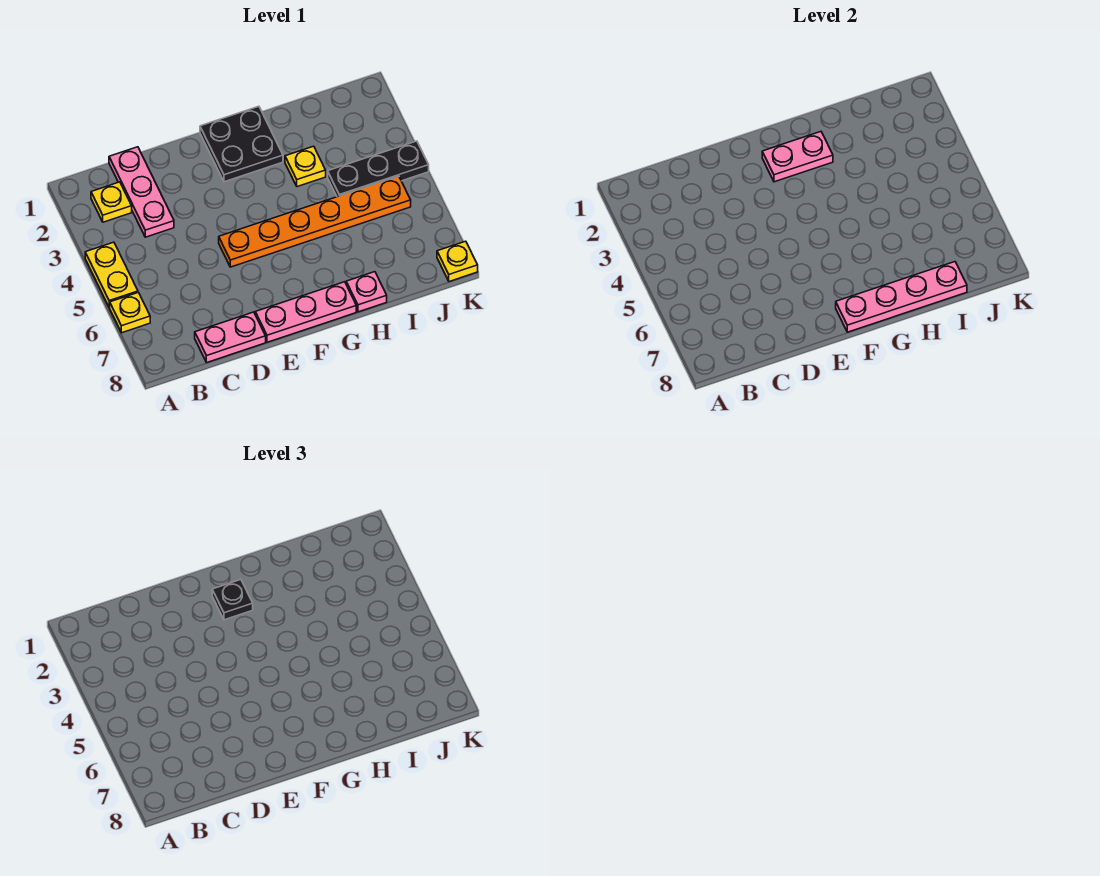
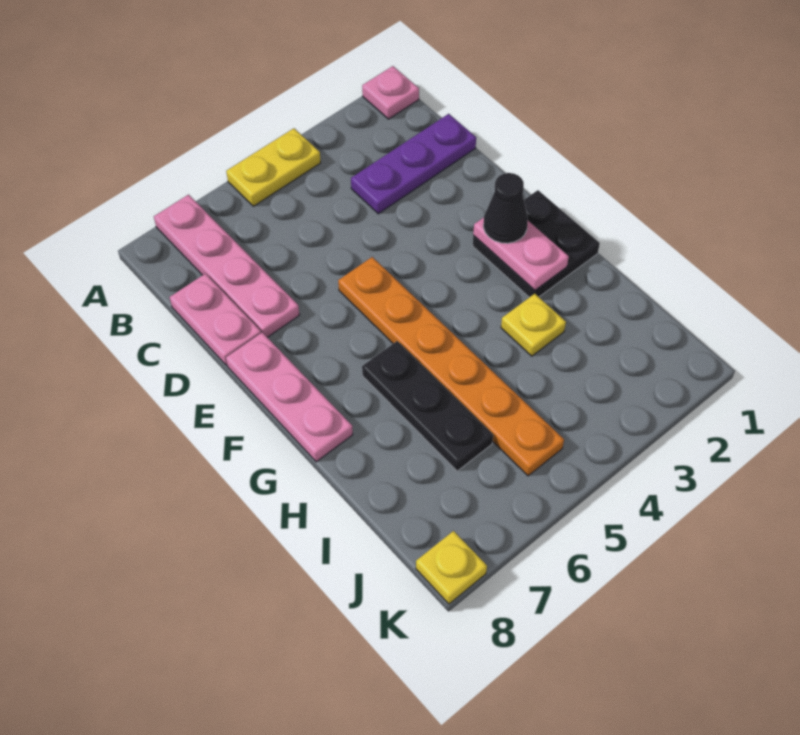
yellow 1x1 plate [109,292,150,333] -> none
yellow 1x1 plate [91,182,132,222] -> none
pink 1x3 plate [109,147,174,237] -> purple 1x3 plate [351,114,476,214]
black 1x1 plate [212,580,253,620] -> black 1x1 cone [483,173,528,243]
pink 1x4 plate [836,262,967,332] -> pink 1x4 plate moved to [154,195,300,337]
pink 1x1 plate [346,272,387,312] -> pink 1x1 plate moved to [362,66,419,119]
black 1x3 plate [328,141,429,197] -> black 1x3 plate moved to [362,341,493,471]

